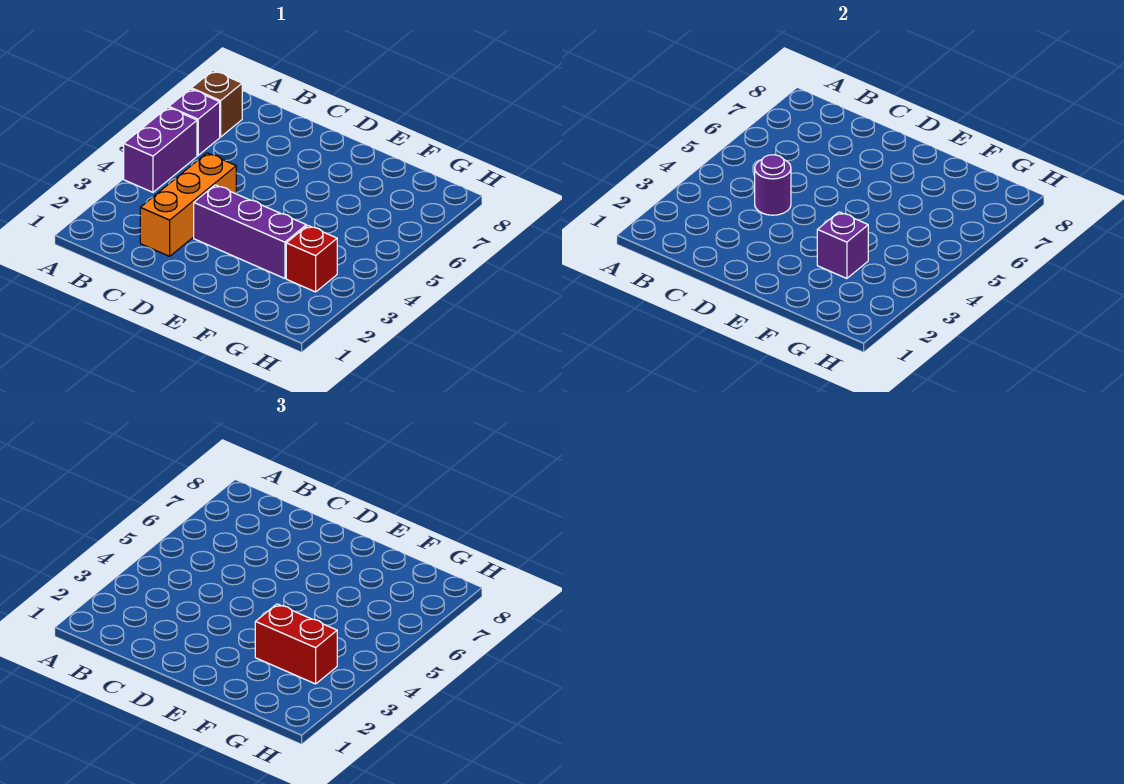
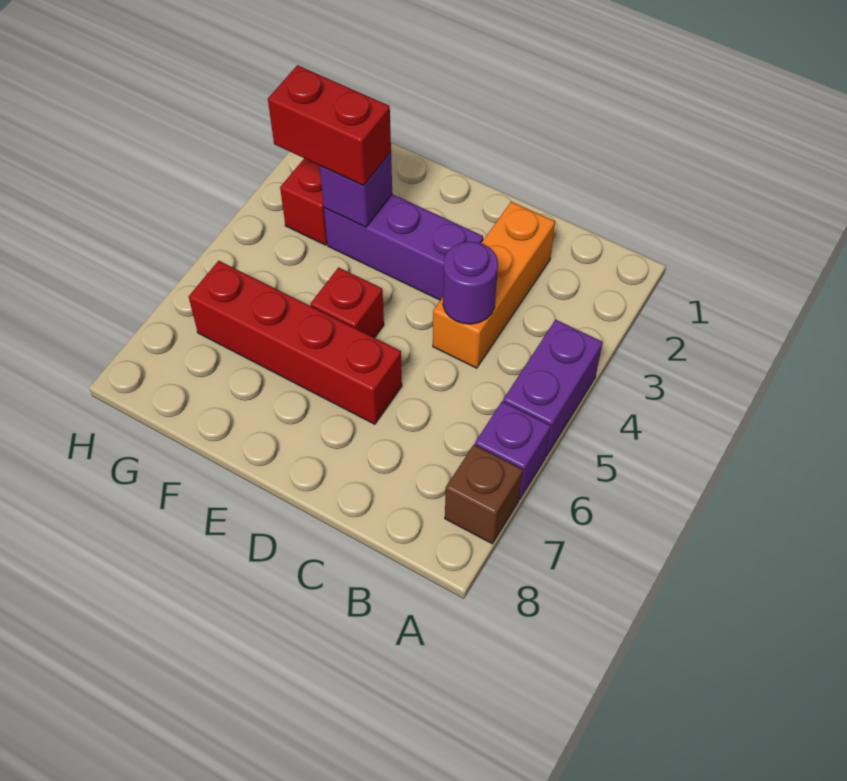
none -> red 1x4 brick [189,261,402,424]
none -> red 1x1 brick [311,267,384,338]

